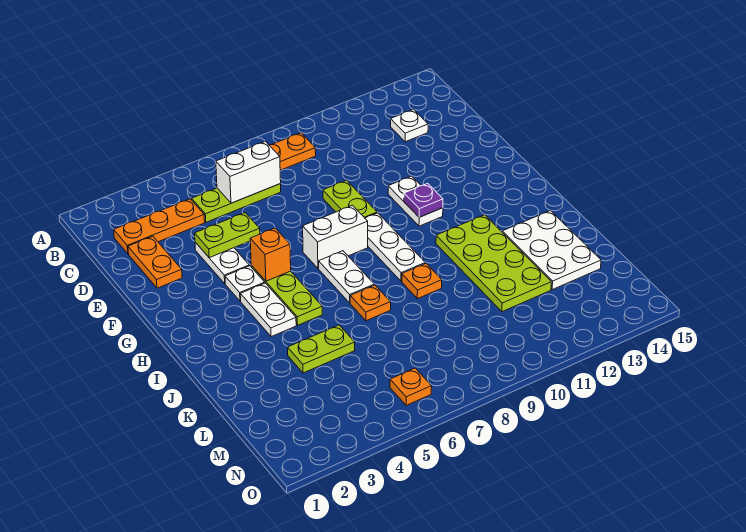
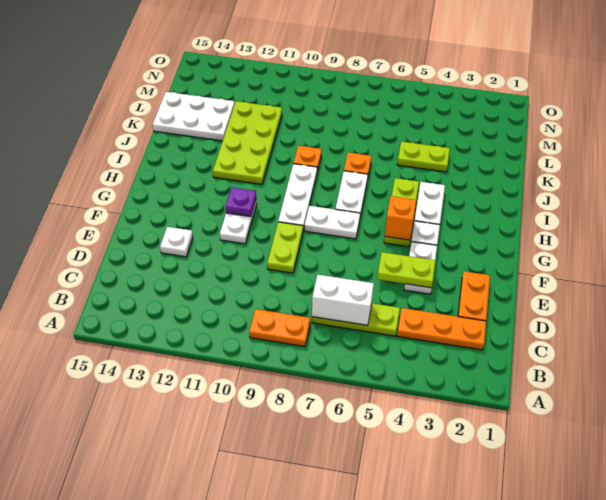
white 1x1 plate [391,109,428,142] -> white 1x1 plate moved to [160,227,193,257]
white 1x2 brick [303,205,368,268] -> white 1x2 plate [305,206,360,239]
white 2x3 plate [502,210,601,290] -> white 2x3 plate turned to [153,92,235,141]
orange 1x1 plate [390,368,432,406] -> none

